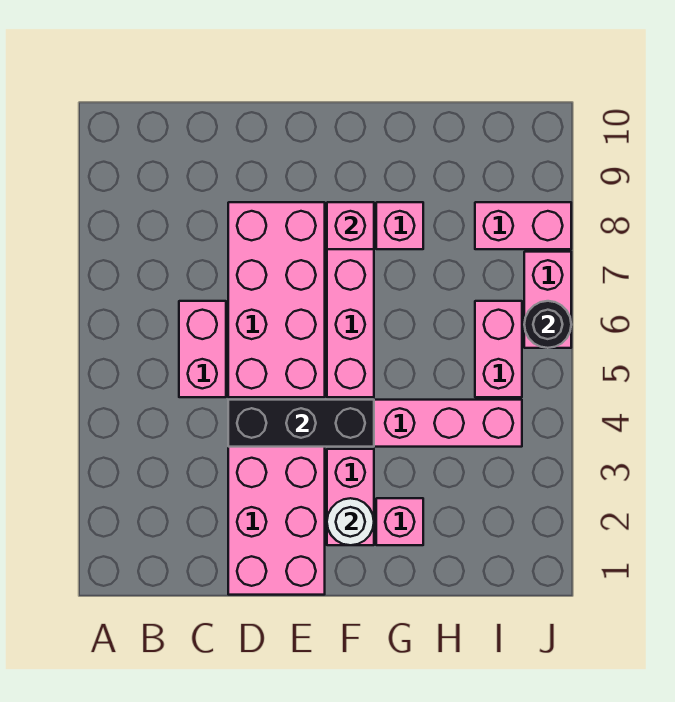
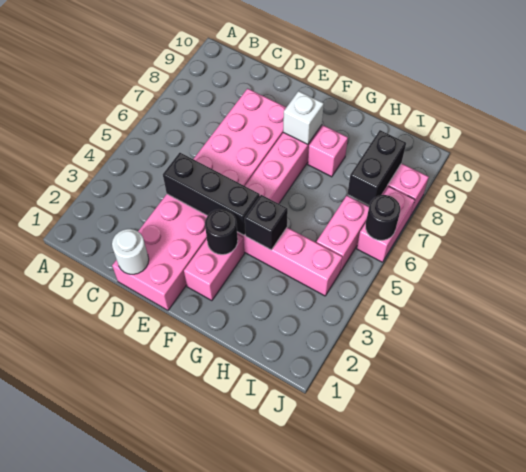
pink 1x2 brick [179,301,226,397] -> none
white 1x1 round brick [327,498,374,545] -> white 1x1 round brick moved to [112,229,149,274]
none -> black 1x1 round brick [205,209,238,255]
pink 1x1 brick [327,202,374,249] -> white 1x1 brick [283,91,324,144]
pink 1x1 brick [376,498,423,545] -> none
none -> black 1x1 brick [245,195,288,250]
none -> black 1x2 brick [347,130,406,205]

